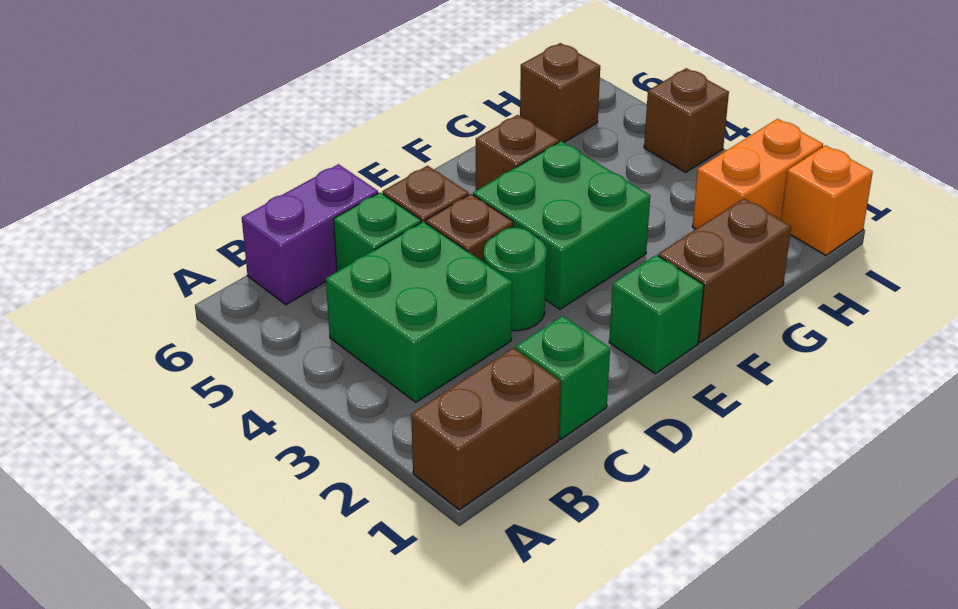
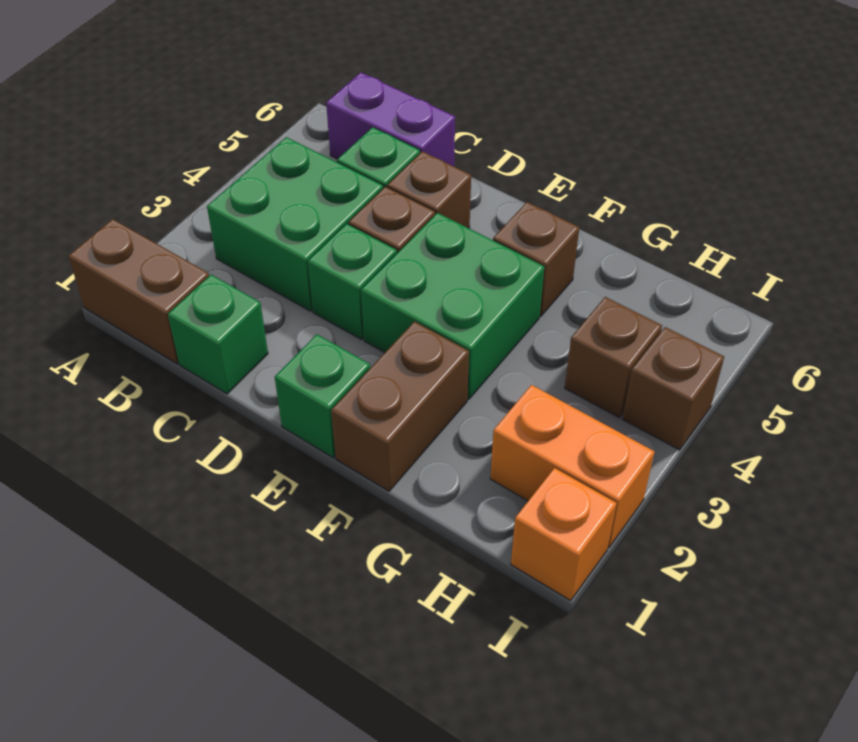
green 1x1 round brick [484,228,546,331] -> green 1x1 brick [308,224,397,340]
brown 1x2 brick [658,198,791,342] -> brown 1x2 brick turned to [331,322,469,491]
brown 1x1 brick [520,43,600,142] -> brown 1x1 brick moved to [565,297,662,418]

